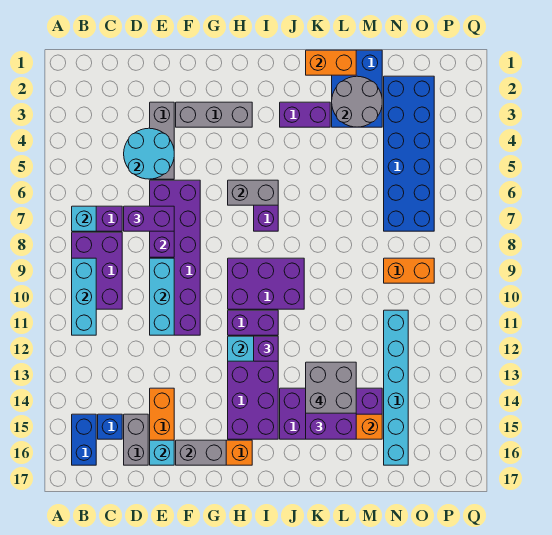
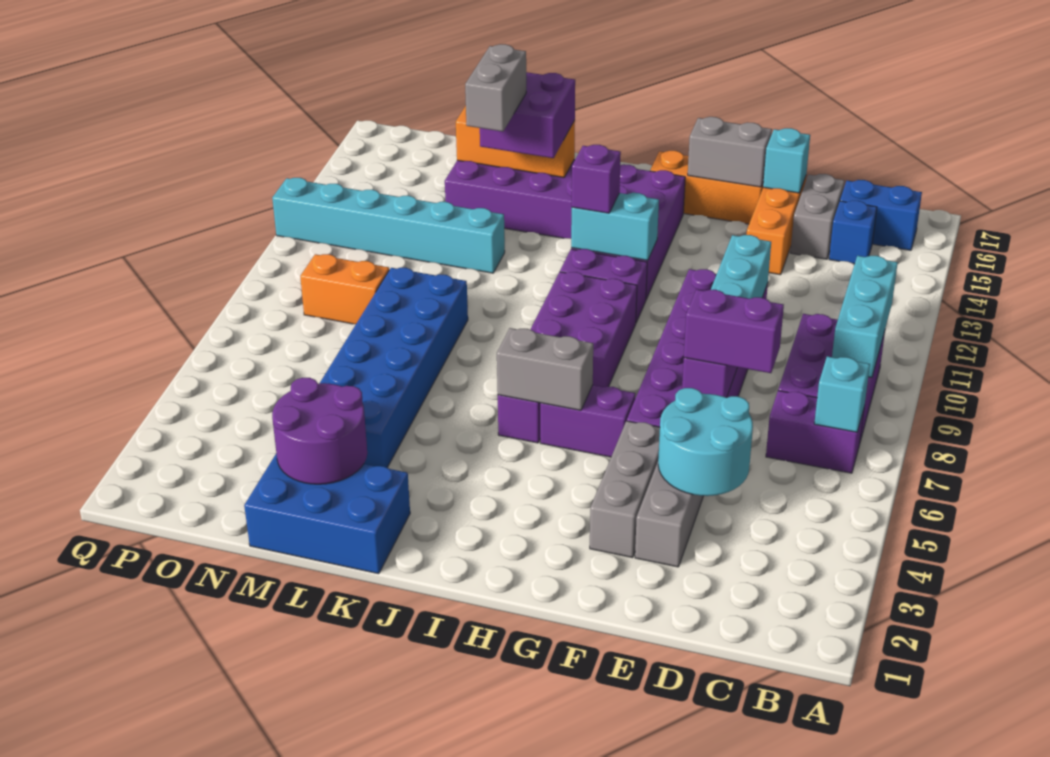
blue 1x2 brick [72,414,96,465] -> blue 1x2 brick turned to [840,180,922,250]
grey 1x3 brick [176,102,252,127] -> grey 1x3 brick turned to [590,421,660,558]
purple 2x3 brick [228,258,304,309] -> purple 2x3 brick turned to [530,272,637,387]
purple 1x2 brick [280,102,330,127] -> purple 1x2 brick moved to [540,385,635,457]
orange 1x2 brick [306,50,356,75] -> none
grey 2x2 brick [306,362,356,413] -> grey 1x2 brick [465,44,526,132]
blue 2x3 brick [332,50,382,127] -> blue 2x3 brick turned to [244,454,410,574]
grey 2x2 round brick [332,76,382,127] -> purple 2x2 round brick [272,378,367,484]
blue 2x6 brick [384,76,434,231] -> blue 2x6 brick moved to [320,268,468,468]
cyan 1x6 brick [384,310,408,465] -> cyan 1x6 brick turned to [272,178,505,273]

